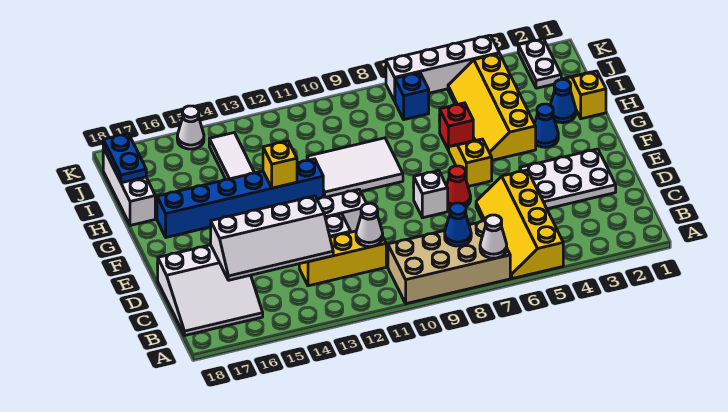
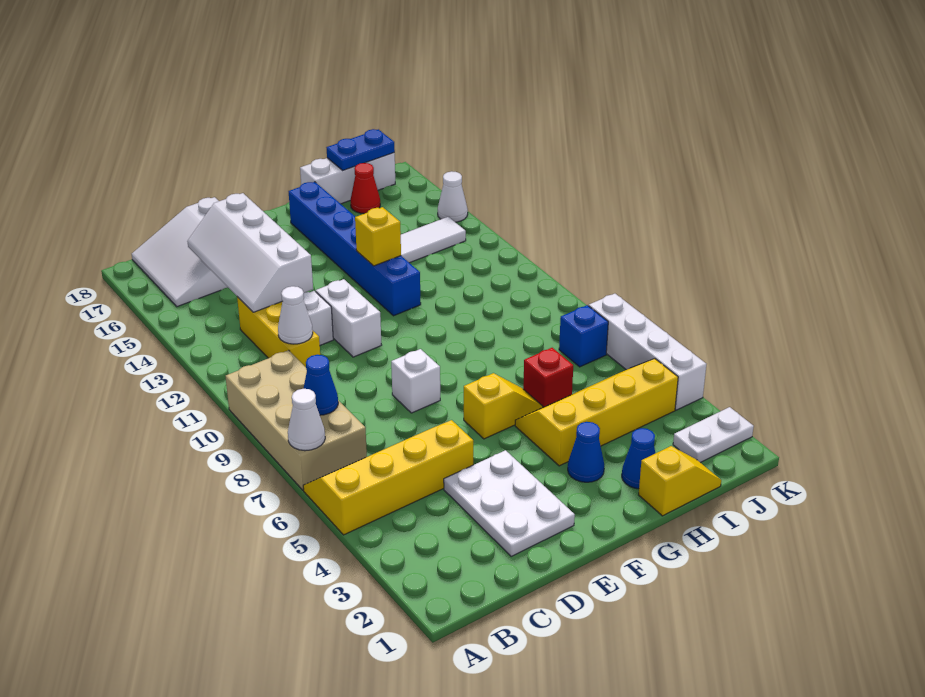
red 1x1 cone [447,166,471,207] -> red 1x1 cone moved to [350,163,380,214]
white 2x3 tile [307,138,403,197] -> none

